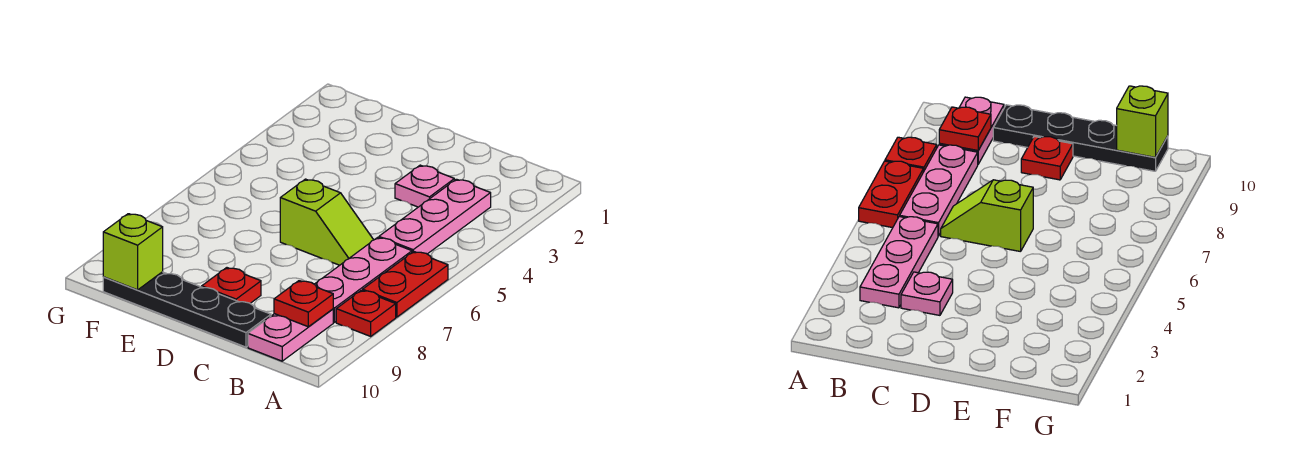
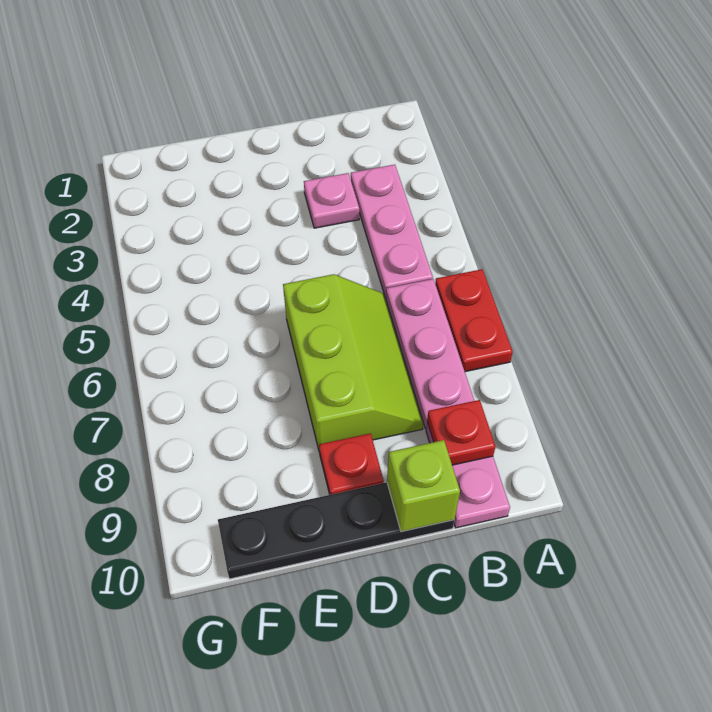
red 1x1 plate [336,290,396,336] -> none
lime 1x2 slope [280,179,373,265] -> lime 2x3 slope [283,274,423,449]
lime 1x1 brick [103,214,163,290] -> lime 1x1 brick moved to [387,440,460,532]

